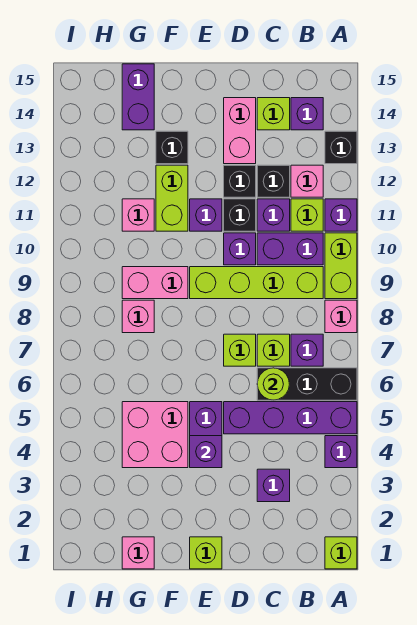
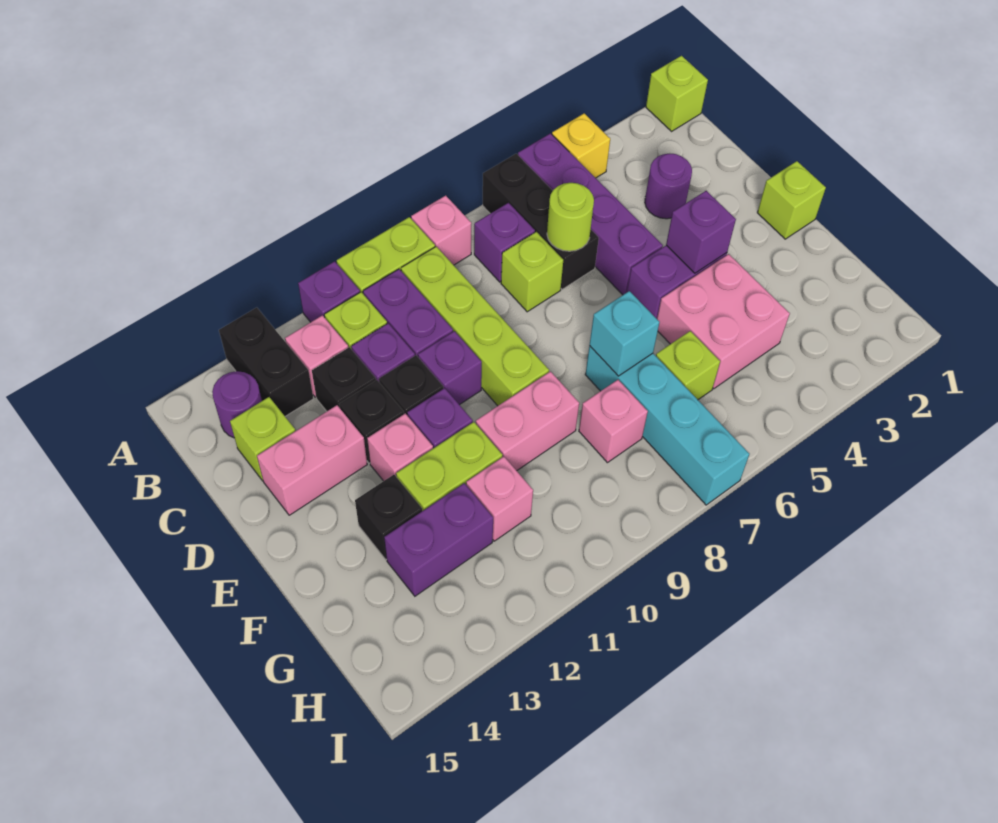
purple 1x1 brick [325,436,357,468] -> yellow 1x1 brick [552,113,610,178]
black 1x1 brick [325,131,357,164] -> black 1x2 brick [219,308,313,416]
purple 1x1 brick [291,98,323,130] -> purple 1x1 round brick [212,371,262,438]
purple 1x1 brick [257,469,290,502] -> purple 1x1 round brick [645,154,692,219]
lime 1x1 brick [224,334,256,366] -> lime 1x1 brick moved to [656,331,720,400]
none -> cyan 1x4 brick [585,346,749,505]
none -> cyan 1x1 brick [590,291,660,376]
pink 1x2 brick [122,267,188,299] -> pink 1x2 brick turned to [476,371,579,471]
pink 1x1 brick [122,537,154,569] -> pink 1x1 brick moved to [367,413,433,481]
purple 1x2 brick [122,64,154,130] -> purple 1x2 brick moved to [384,483,493,596]

